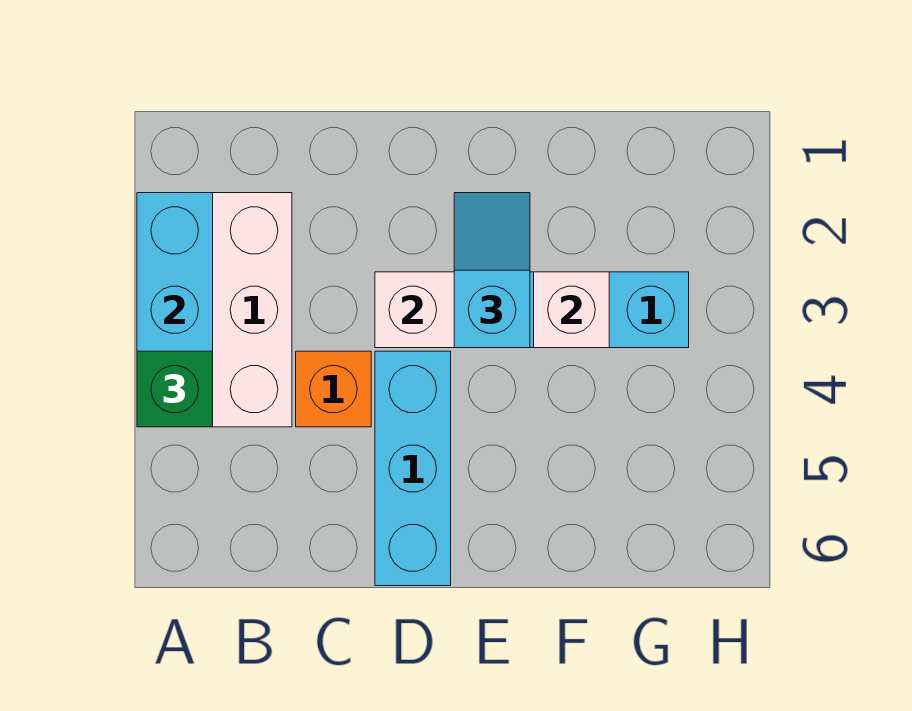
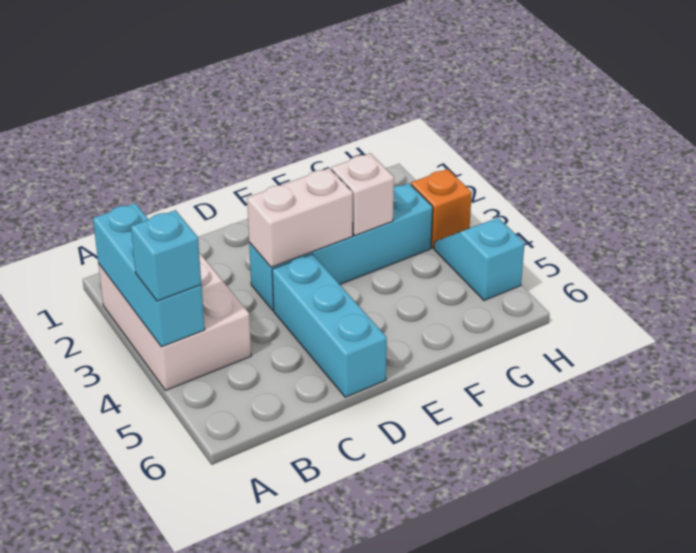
green 1x1 brick [137,351,213,427] -> cyan 1x1 brick [131,210,201,301]
orange 1x1 brick [296,351,371,427] -> orange 1x1 brick moved to [411,169,472,248]
cyan 1x2 slope [454,193,530,348] -> cyan 1x2 slope moved to [434,218,525,300]

